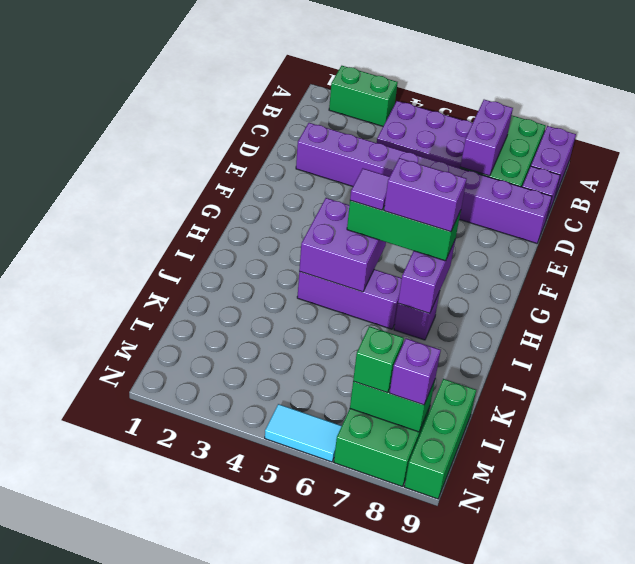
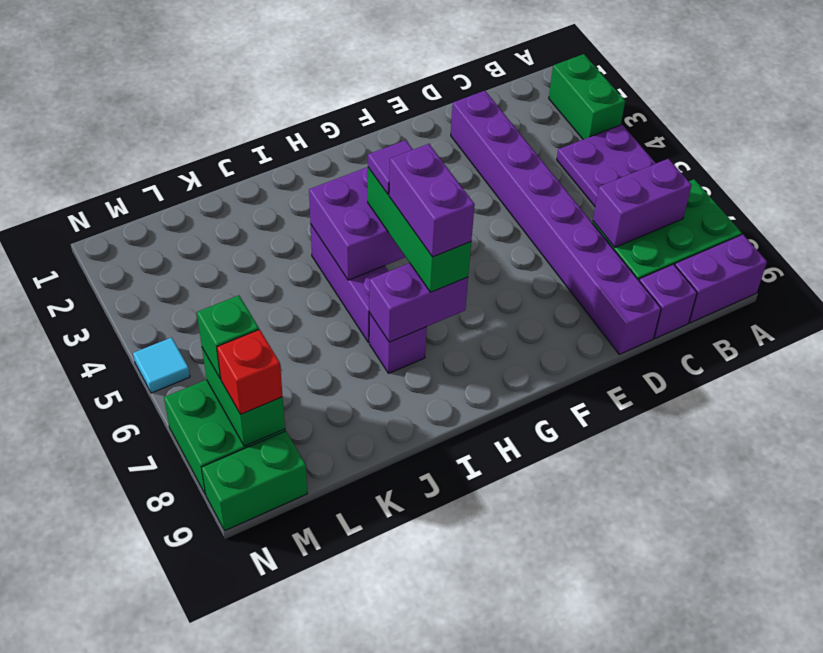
green 1x3 brick [404,379,476,499] -> green 1x2 brick [202,431,307,531]
purple 1x1 brick [390,338,441,405] -> red 1x1 brick [217,329,283,414]
cyan 1x2 tile [265,404,342,462] -> cyan 1x1 tile [133,337,190,393]

